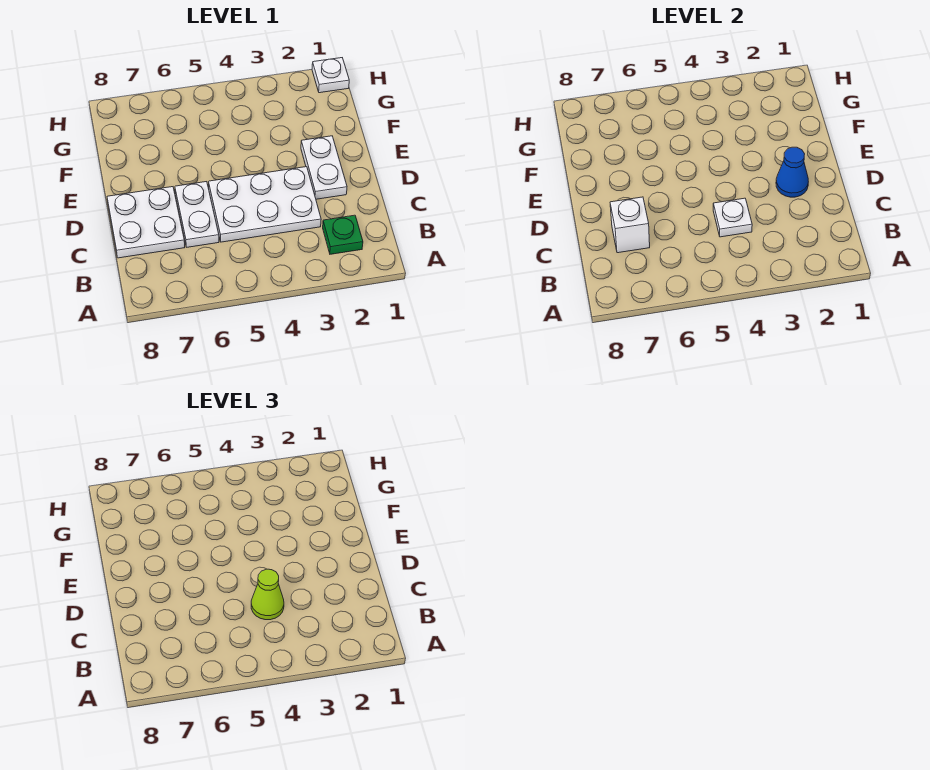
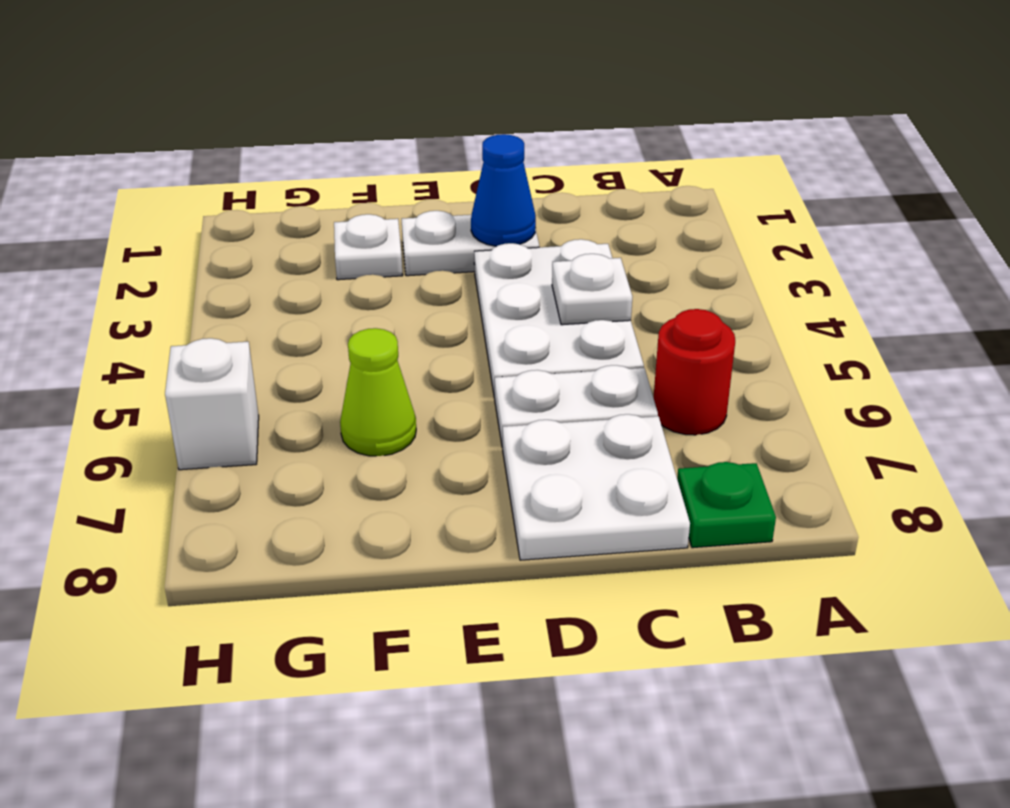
green 1x1 plate [323,215,363,254] -> green 1x1 plate moved to [677,462,776,548]
none -> red 1x1 round brick [653,309,735,435]
lime 1x1 cone [251,569,284,620] -> lime 1x1 cone moved to [340,328,416,456]
white 1x1 brick [610,197,650,253] -> white 1x1 brick moved to [165,338,259,470]
white 1x1 plate [312,58,349,93] -> white 1x1 plate moved to [334,214,403,280]

